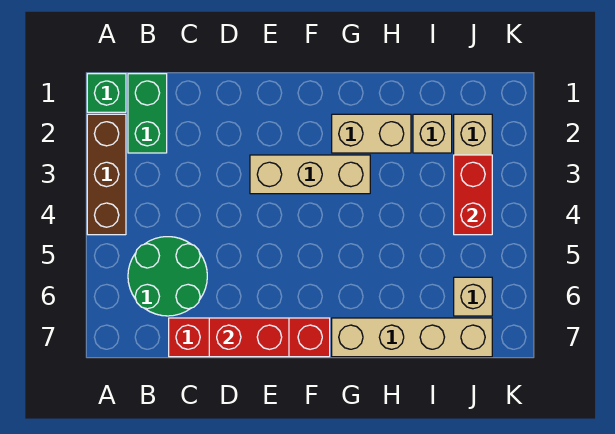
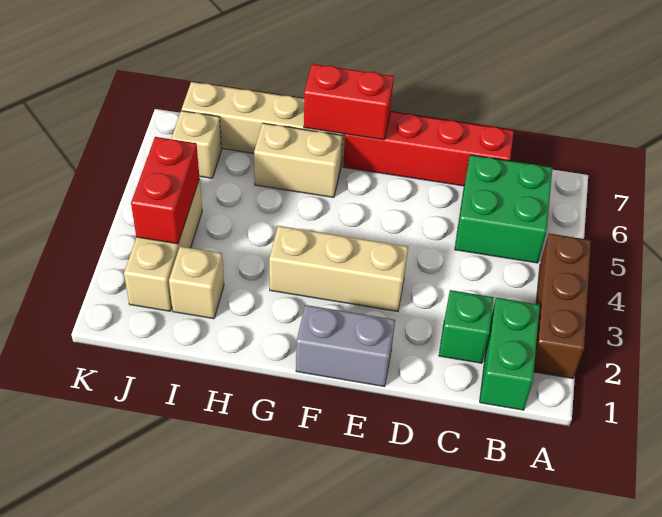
green 1x1 brick [87,74,126,112] -> green 1x1 brick moved to [439,290,494,363]
green 2x2 round brick [128,237,207,316] -> green 2x2 brick [455,155,552,263]
red 1x2 brick [209,318,289,357] -> red 1x2 brick moved to [304,64,394,140]
none -> grey 1x2 brick [296,305,395,387]
tan 1x2 brick [332,114,411,153] -> tan 1x2 brick moved to [254,123,343,197]

